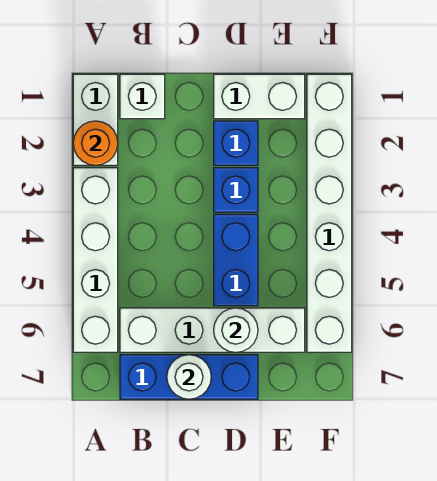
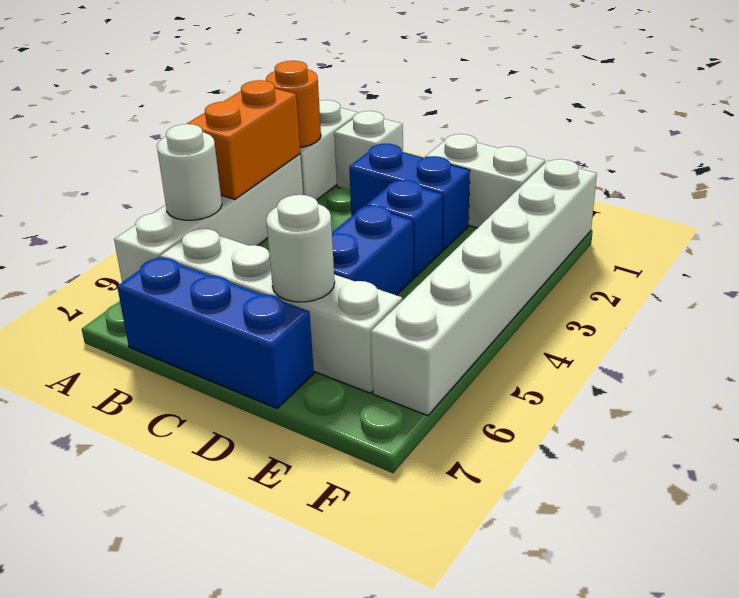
none -> orange 1x2 brick [187,80,300,199]
white 1x1 round brick [167,355,211,399] -> white 1x1 round brick moved to [157,124,222,220]
blue 1x1 brick [214,121,258,165] -> blue 1x2 brick [349,144,470,251]

